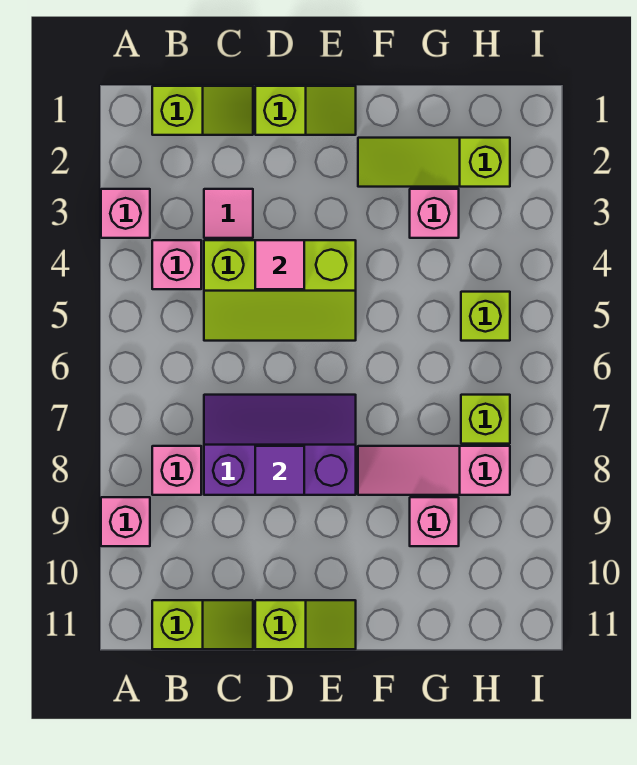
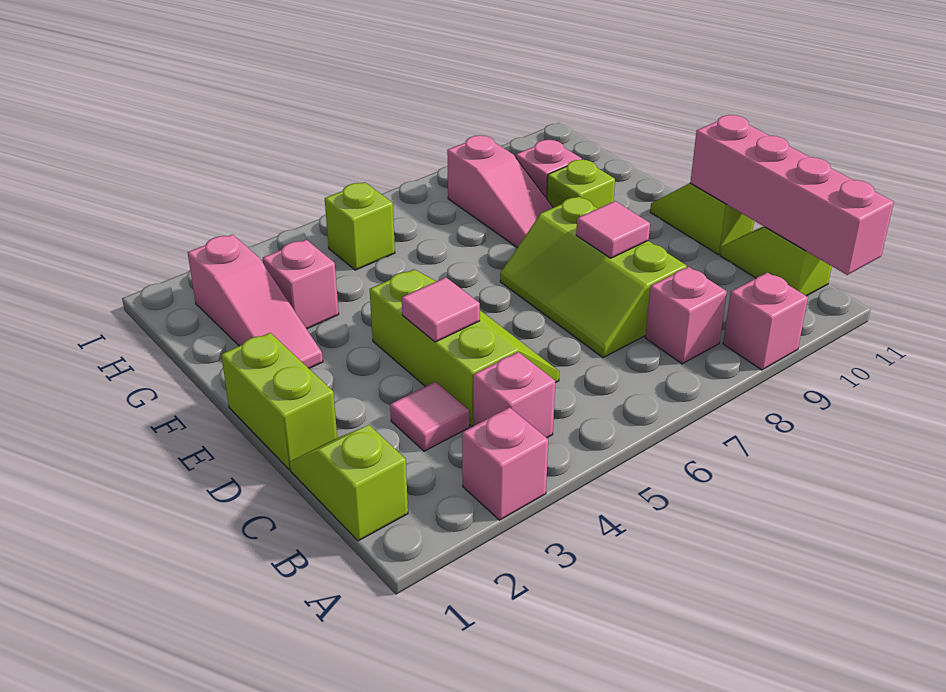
none -> pink 1x4 brick [690,115,894,275]
purple 2x3 slope [204,395,356,495] -> lime 2x3 slope [500,197,687,358]
lime 1x2 slope [255,86,356,135] -> lime 1x2 brick [221,333,337,470]
purple 1x1 tile [255,446,304,495] -> pink 1x1 tile [576,201,650,258]
lime 1x3 slope [358,138,510,187] -> pink 1x3 slope [188,235,323,368]
lime 1x1 brick [461,395,510,444] -> lime 1x1 brick moved to [547,160,615,208]

